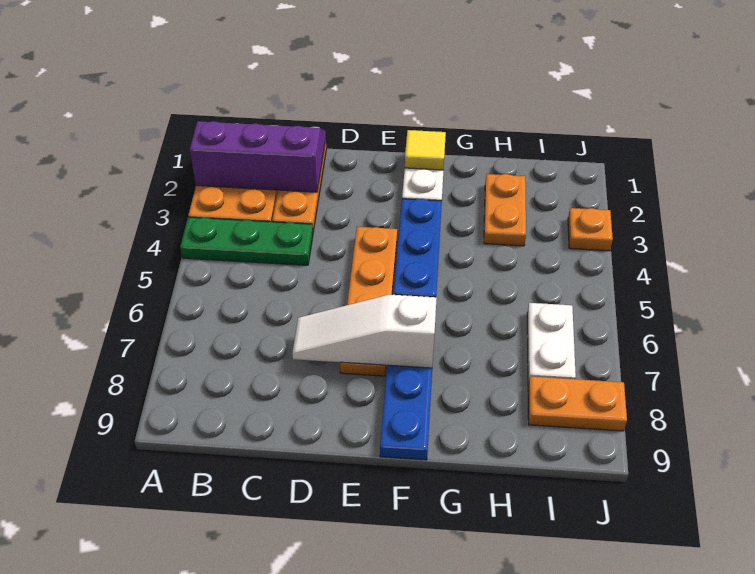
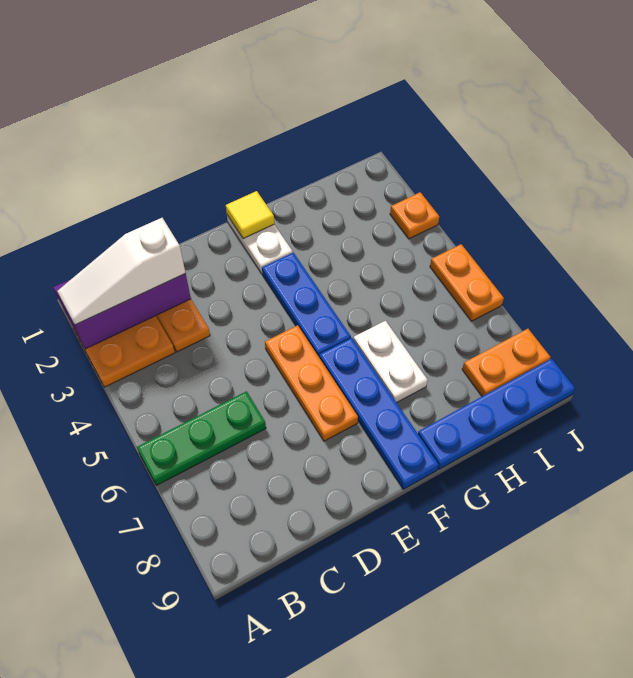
green 1x3 plate [180,217,313,265] -> green 1x3 plate moved to [137,391,266,485]
white 1x3 slope [292,295,437,368] -> white 1x3 slope moved to [58,218,185,325]
orange 1x4 plate [340,227,397,376] -> orange 1x3 plate [265,325,358,441]
none -> blue 1x4 plate [418,359,575,469]
orange 1x2 plate [484,174,526,246] -> orange 1x2 plate moved to [430,244,504,321]
white 1x2 plate [527,303,576,385] -> white 1x2 plate moved to [353,321,428,403]

